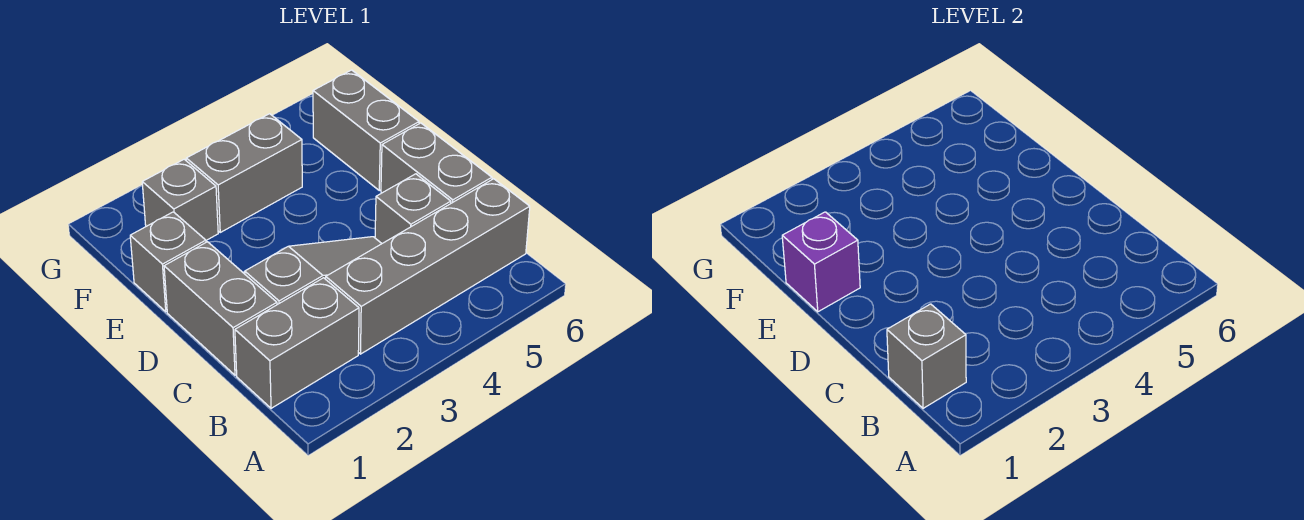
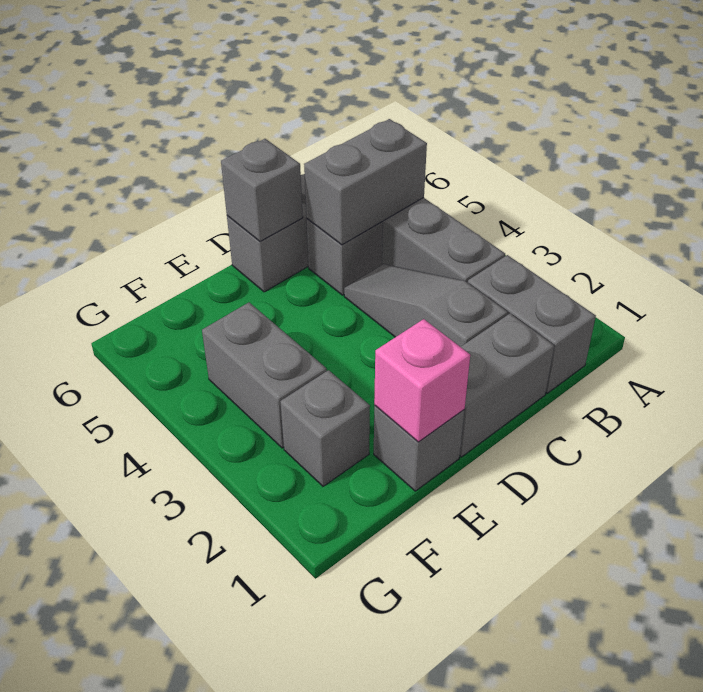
grey 1x1 brick [887,304,966,408] -> grey 1x1 brick moved to [221,139,303,241]
purple 1x1 brick [782,212,860,312] -> pink 1x1 brick [374,319,470,442]
grey 1x2 brick [313,70,419,190] -> grey 1x2 brick moved to [304,119,427,245]

